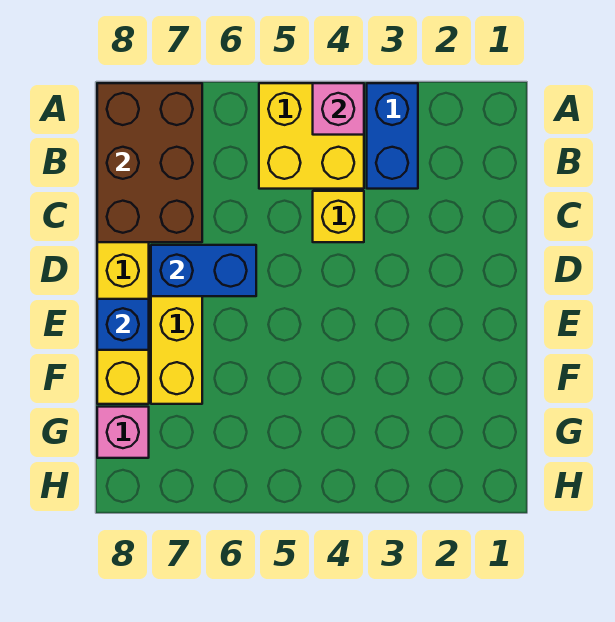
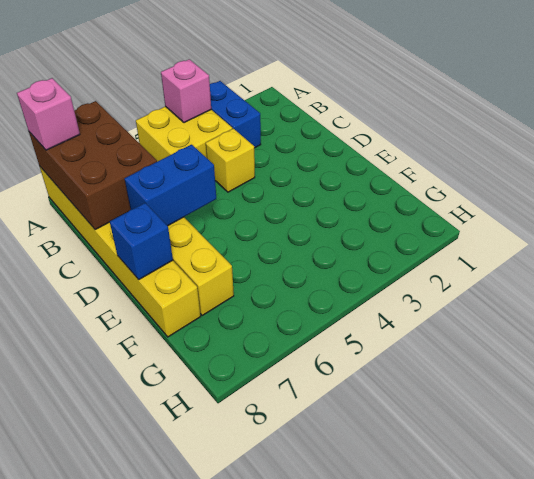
pink 1x1 brick [97,407,149,458] -> pink 1x1 brick moved to [17,78,80,150]

